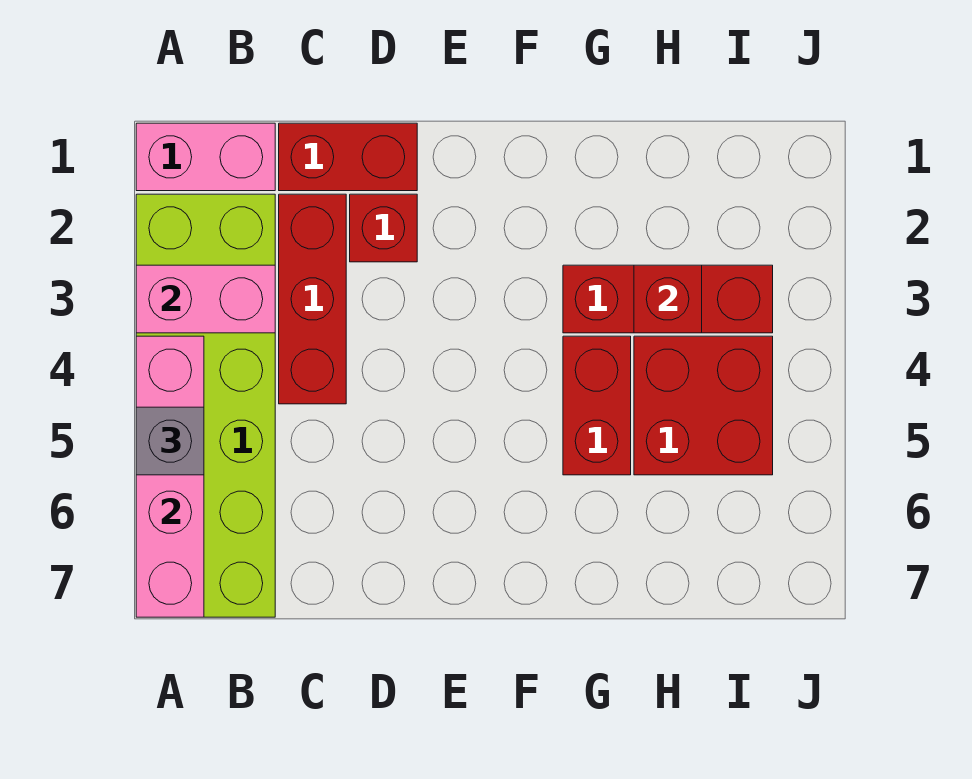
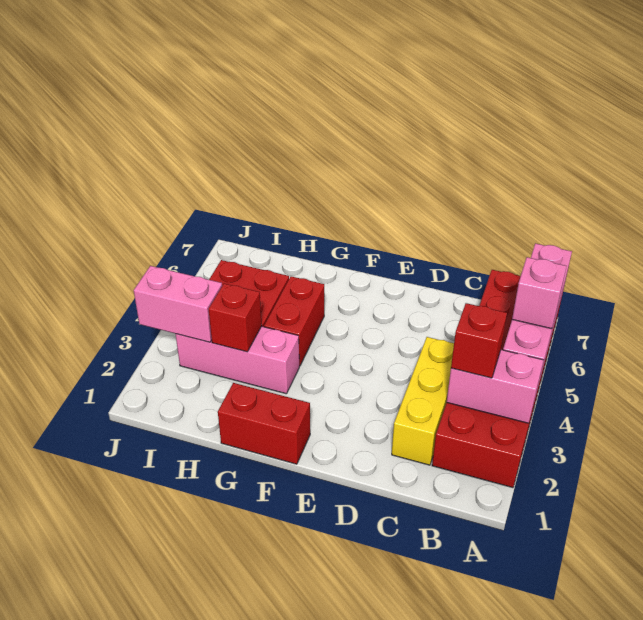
pink 1x2 brick [136,123,275,191] -> pink 1x2 brick moved to [134,266,222,342]
lime 2x6 brick [136,194,275,617] -> red 2x6 brick [432,270,562,488]
grey 1x1 brick [136,407,204,475] -> pink 1x1 brick [512,257,567,329]
red 1x2 brick [279,123,417,191] -> red 1x2 brick moved to [218,383,310,464]
red 1x3 brick [279,194,346,404] -> yellow 1x3 brick [392,337,454,465]
red 1x1 brick [350,194,417,262] -> red 1x1 brick moved to [451,303,507,378]
red 1x3 brick [563,265,773,333] -> pink 1x3 brick [176,326,299,394]

